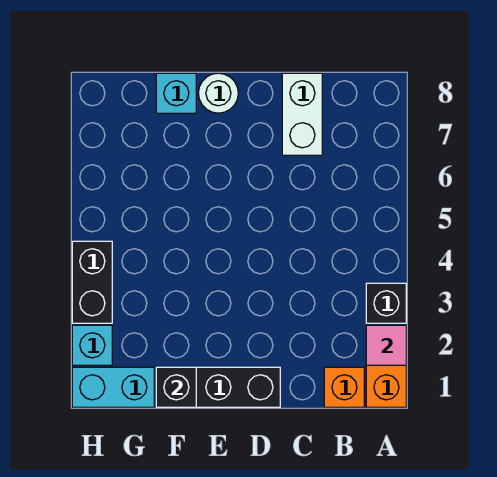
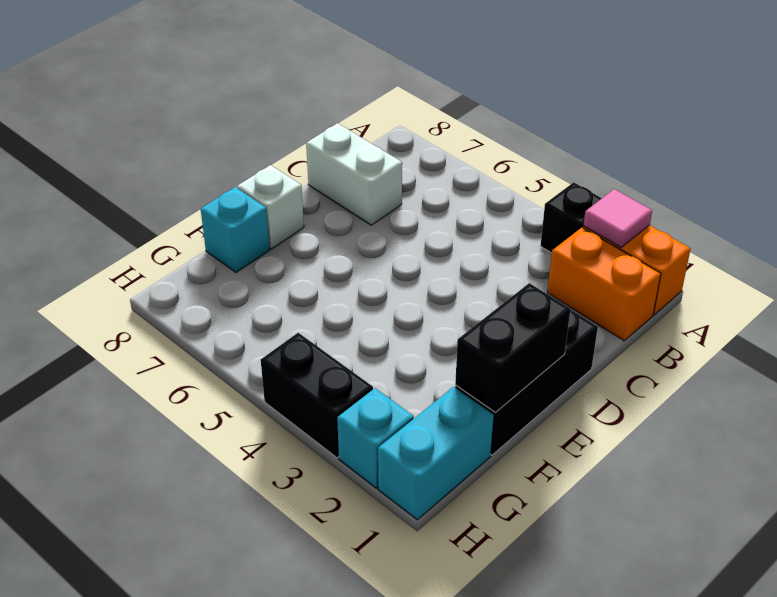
orange 1x1 brick [324,367,364,407] -> orange 1x2 brick [547,228,661,341]
white 1x1 round brick [198,73,238,113] -> white 1x1 brick [237,165,304,249]
black 1x1 brick [156,367,196,407] -> black 1x2 brick [455,283,571,412]

